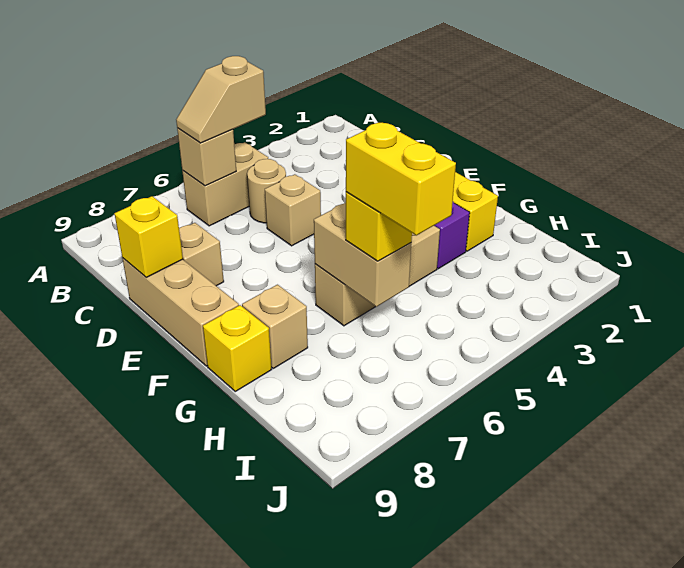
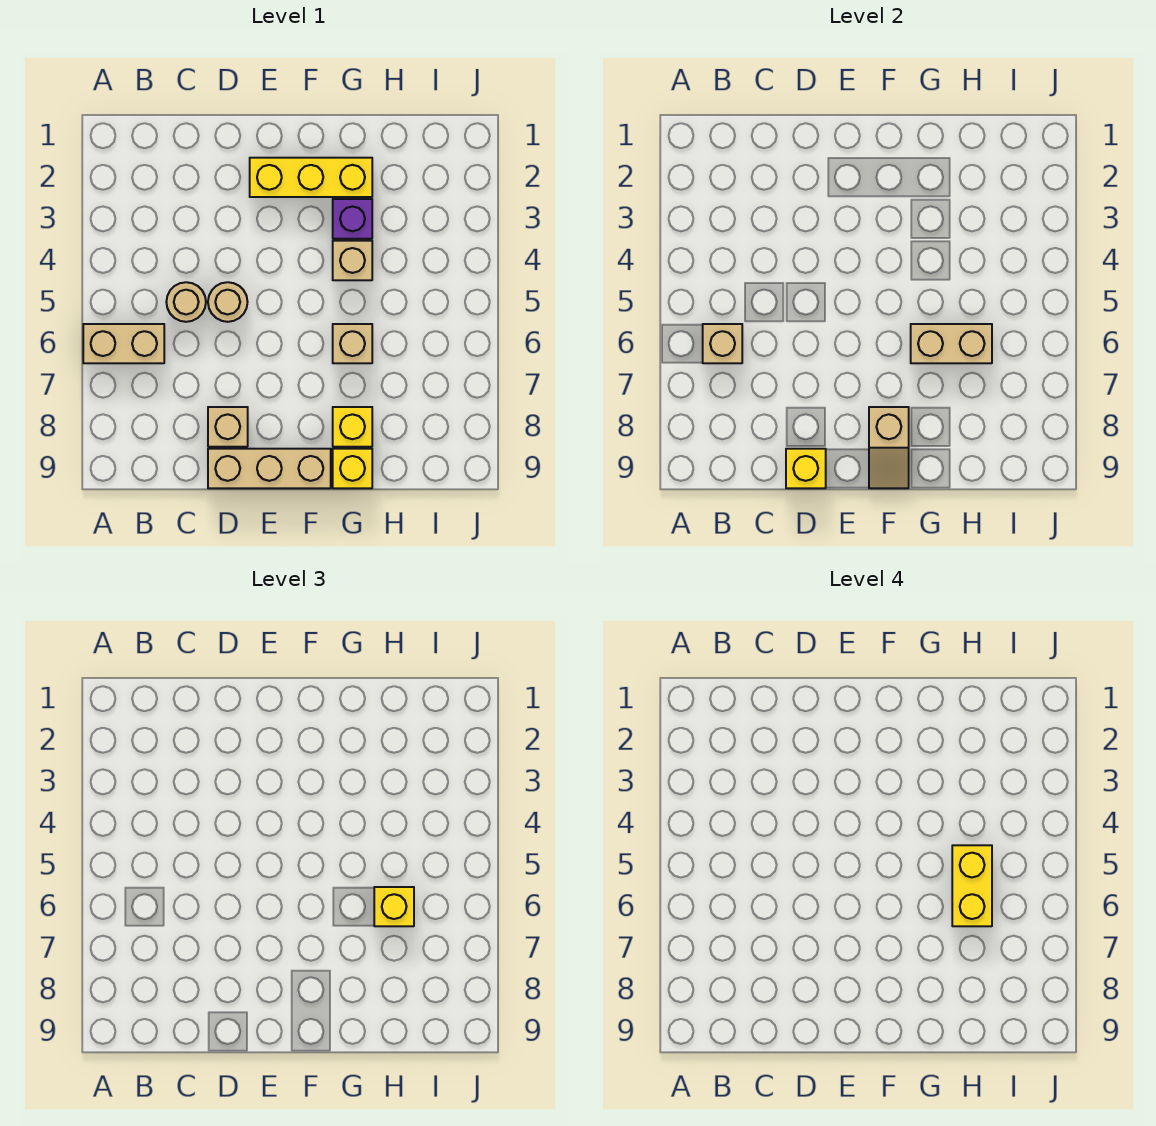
tan 1x2 brick [182,142,268,226] -> tan 1x2 brick turned to [83,324,164,363]
tan 1x2 slope [176,56,266,143] -> tan 1x2 slope moved to [869,407,909,488]
tan 1x1 brick [265,174,321,246] -> tan 1x1 round brick [208,282,247,322]
tan 1x1 brick [242,285,308,368] -> yellow 1x1 brick [333,407,372,447]
yellow 1x2 brick [346,122,456,235] -> yellow 1x2 brick turned to [952,845,992,926]

